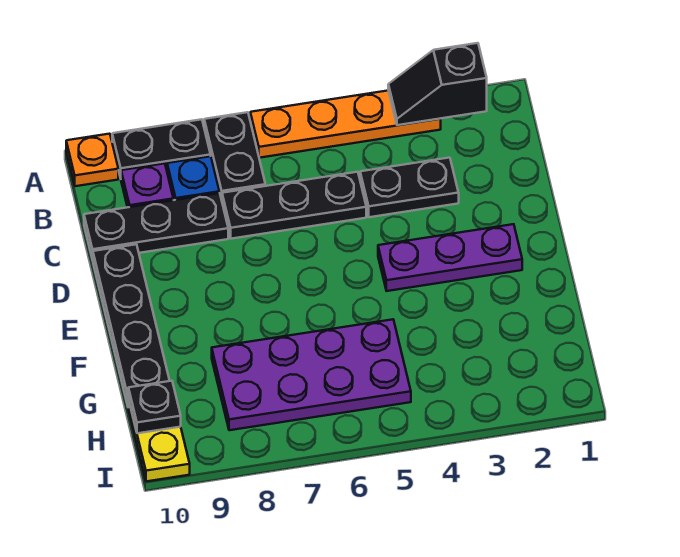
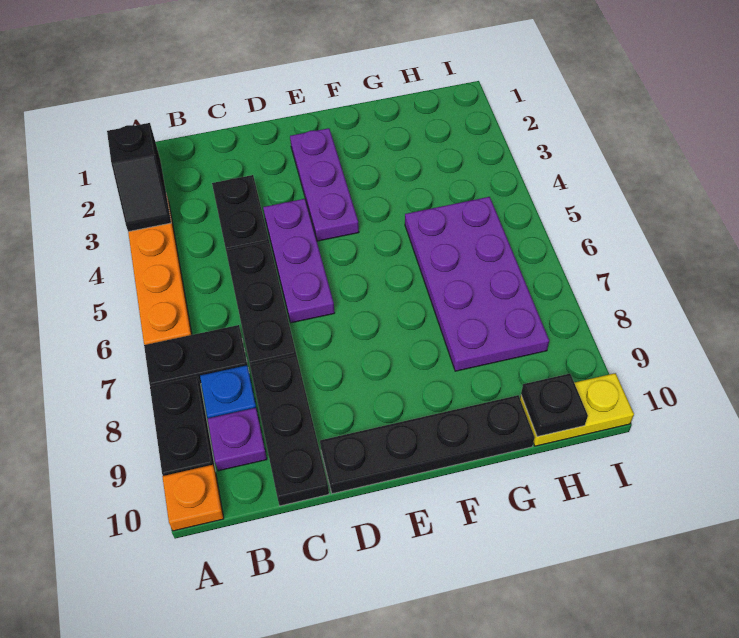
none -> purple 1x3 plate [263,199,335,323]

